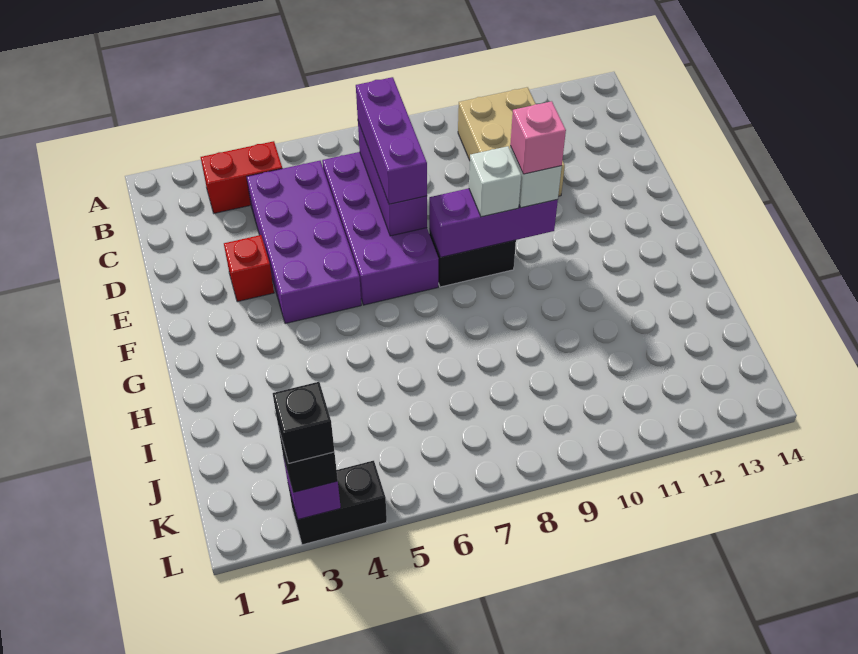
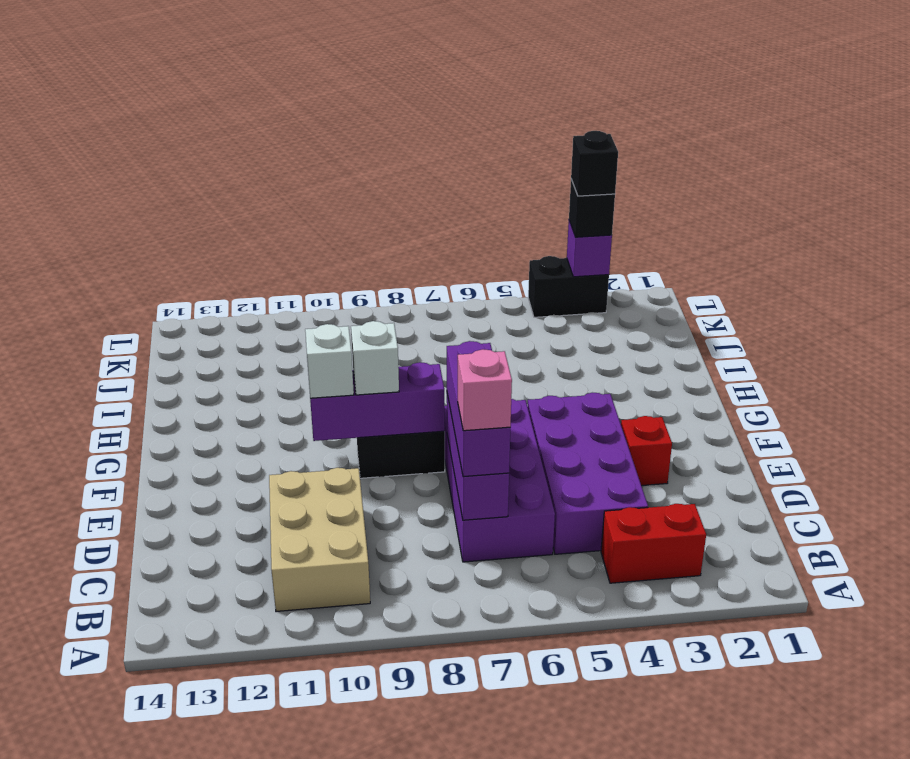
pink 1x1 brick [510,101,566,174] -> pink 1x1 brick moved to [458,349,512,431]

